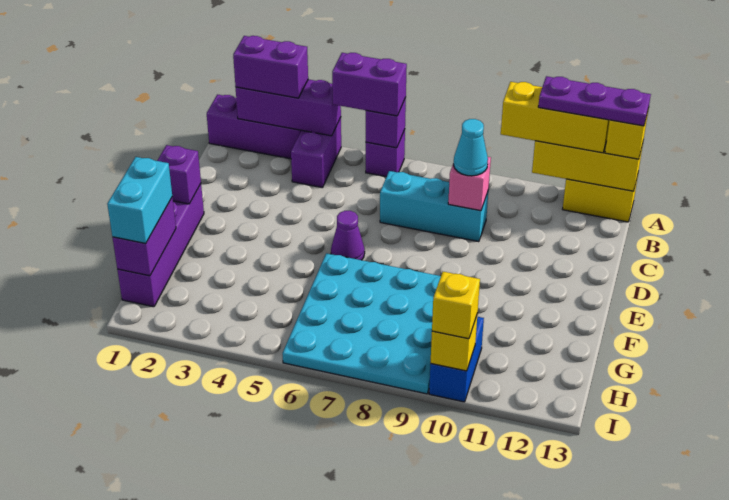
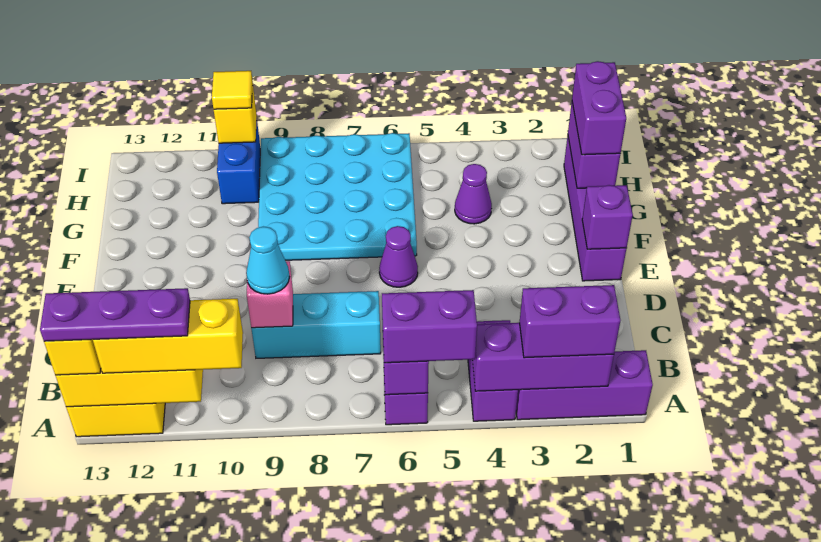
cyan 1x2 brick [107,157,172,243] -> purple 1x2 brick [572,61,626,155]
none -> purple 1x1 cone [455,164,492,224]
yellow 1x1 brick [432,272,480,339] -> yellow 1x1 tile [212,71,253,109]

